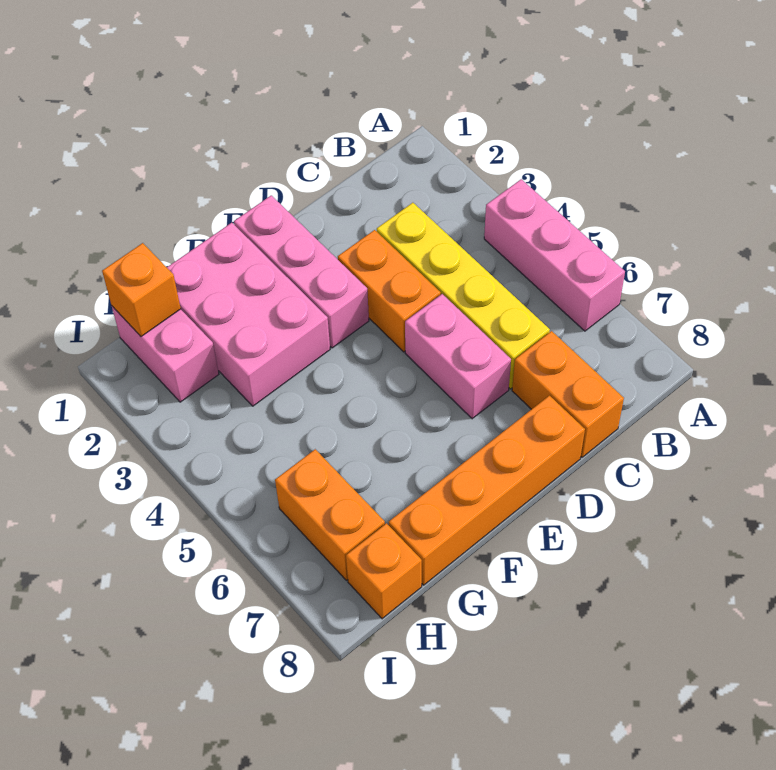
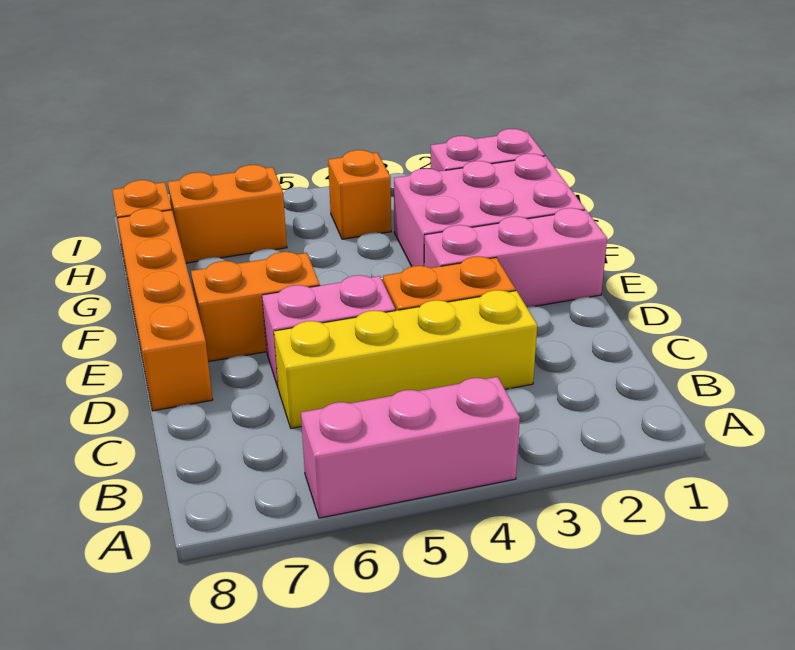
orange 1x2 brick [512,331,624,457] -> orange 1x2 brick moved to [191,252,320,362]
orange 1x1 brick [102,243,181,336] -> orange 1x1 brick moved to [328,150,391,239]

